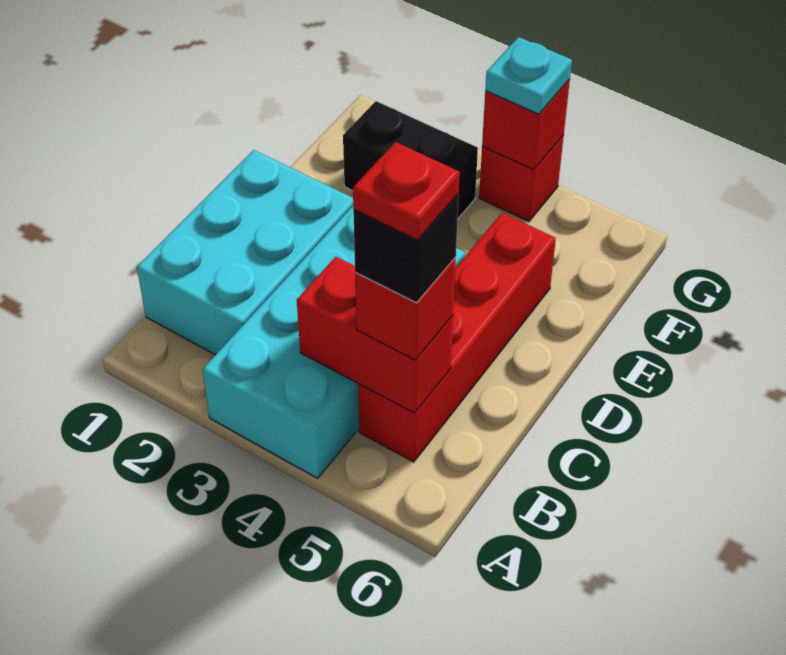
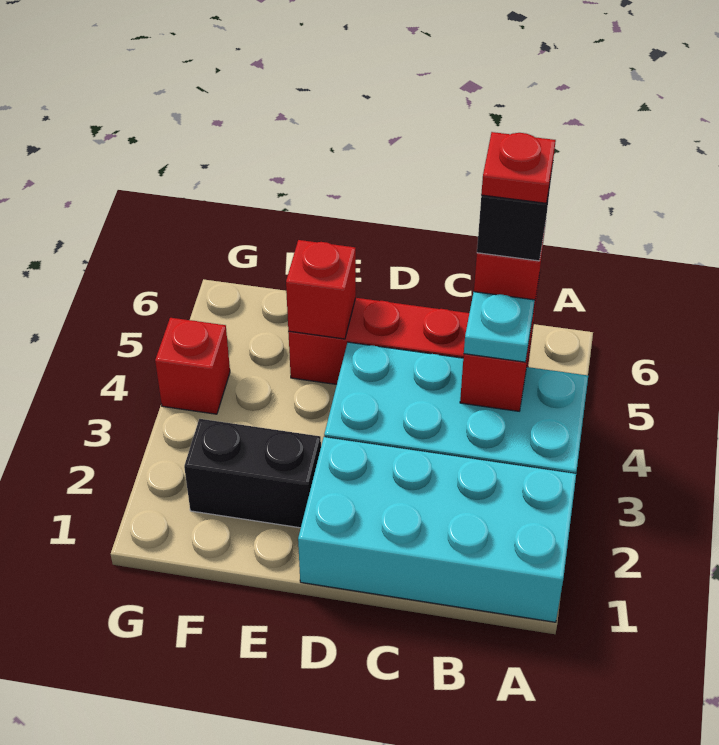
cyan 2x3 brick [137,150,353,355] -> cyan 2x4 brick [298,437,576,622]
black 1x2 brick [343,101,478,218] -> black 1x2 brick turned to [184,419,321,528]
red 1x1 brick [482,79,570,170] -> red 1x1 brick moved to [286,240,356,339]
cyan 1x1 plate [485,37,572,114] -> cyan 1x1 plate moved to [464,292,535,362]

